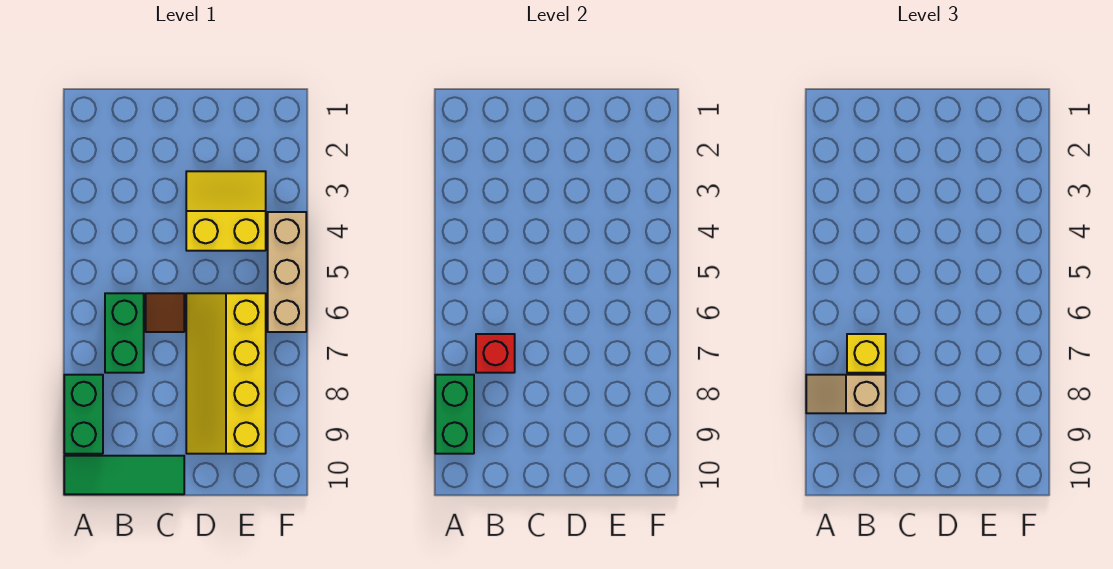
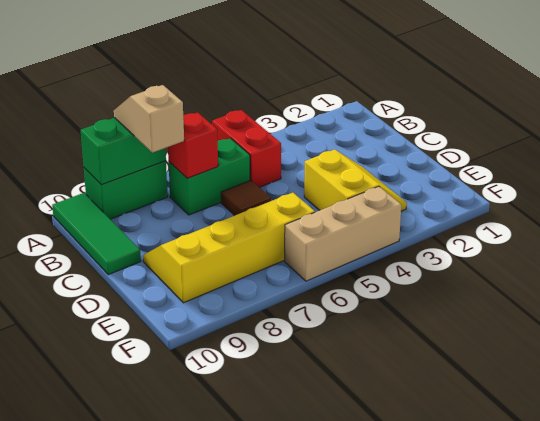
none -> red 1x2 brick [212,110,281,187]
yellow 1x1 brick [847,334,886,373] -> none

